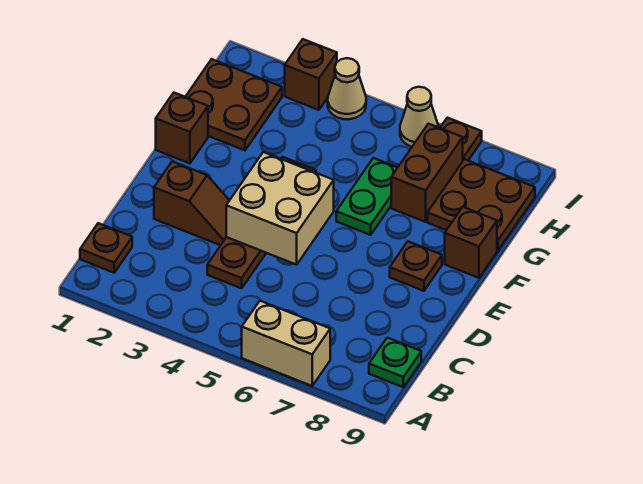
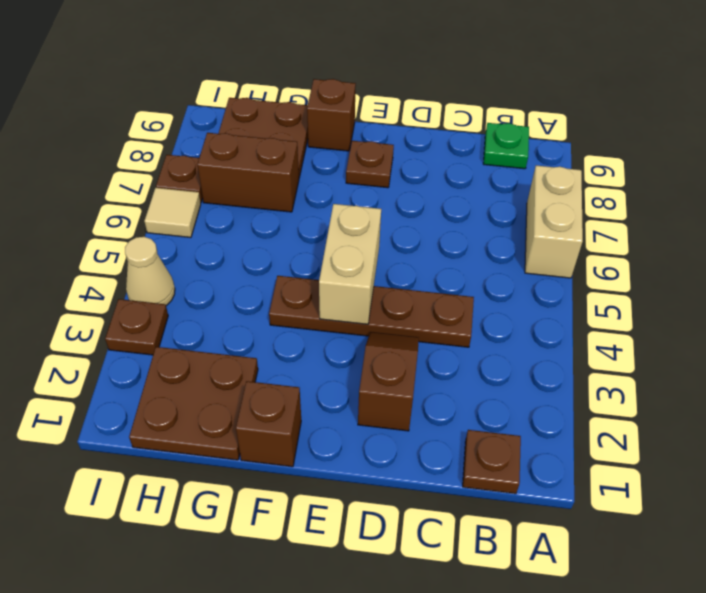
tan 2x2 brick [226,152,334,265] -> tan 1x2 brick [319,204,381,324]
green 1x2 plate [336,158,398,235] -> none
brown 1x1 brick [285,39,337,110] -> brown 1x1 plate [105,299,168,355]
tan 1x1 cone [400,87,438,147] -> tan 1x1 tile [144,188,201,238]

